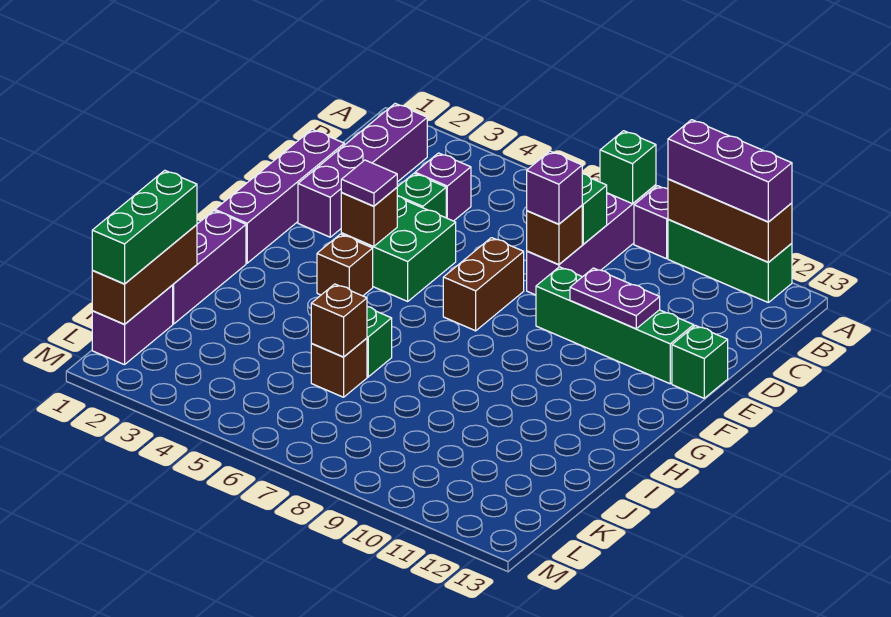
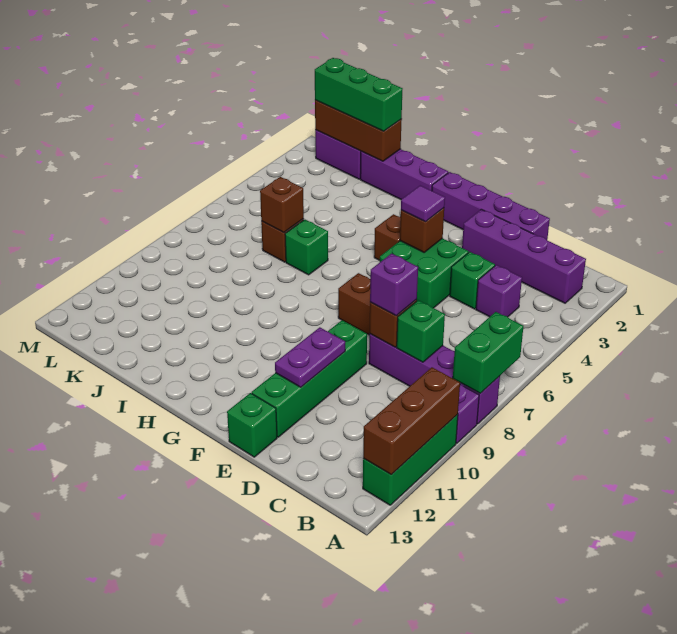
green 1x1 brick [600,131,656,204] -> green 1x2 brick [453,312,523,393]
purple 1x3 brick [668,120,792,222] -> none

